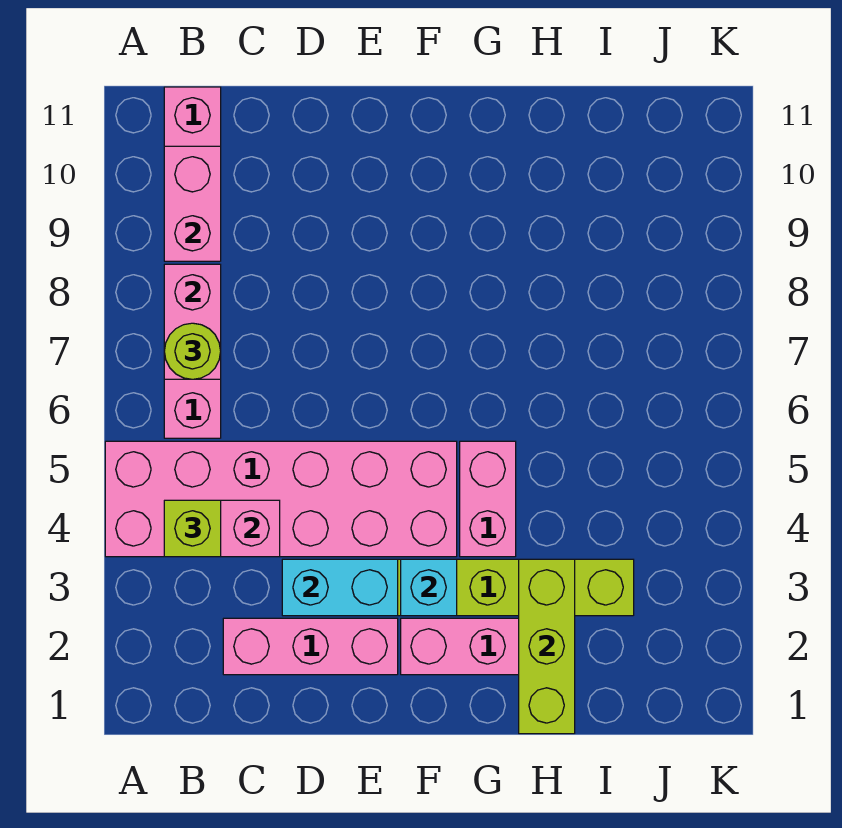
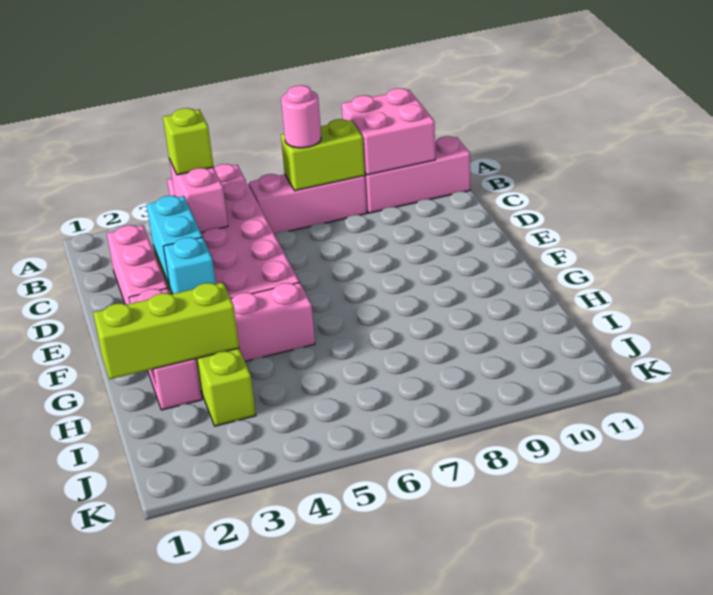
pink 1x2 brick [164,264,221,379] -> lime 1x2 brick [281,119,365,191]
lime 1x1 round brick [164,323,221,379] -> pink 1x1 round brick [281,85,321,148]
pink 1x2 brick [164,146,221,261] -> pink 2x2 brick [342,88,435,175]

